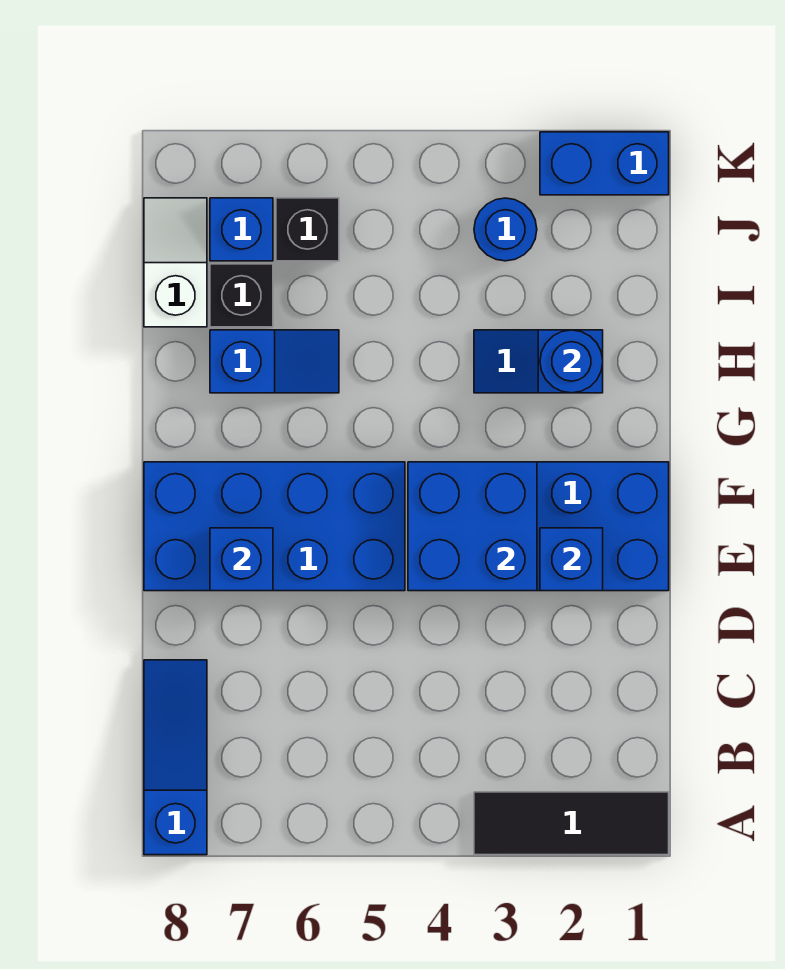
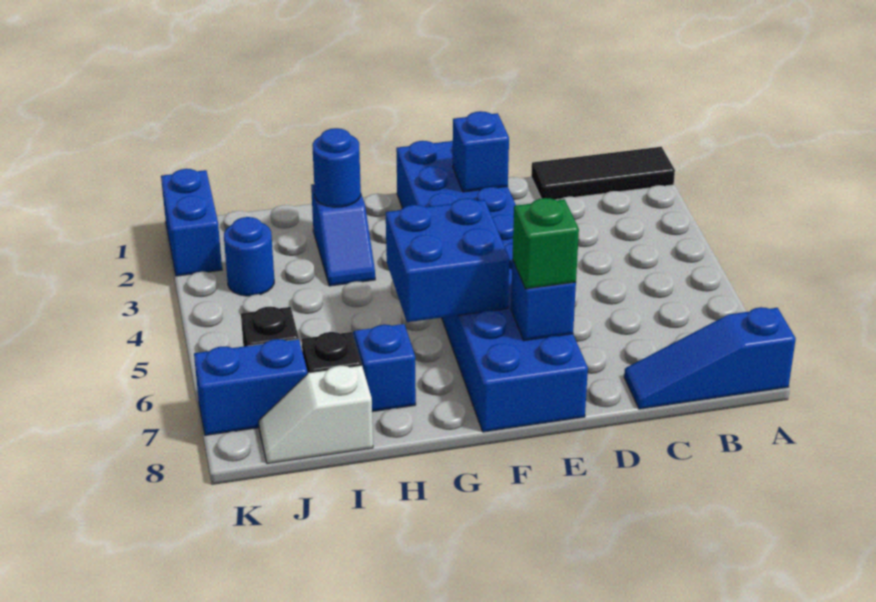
black 1x3 tile [474,792,669,855] -> black 1x3 tile turned to [531,147,675,200]
blue 2x2 brick [408,462,537,591] -> blue 2x2 brick moved to [386,198,509,322]
none -> green 1x1 brick [513,198,579,289]
blue 1x1 brick [210,198,273,261] -> blue 1x2 brick [194,339,307,435]

